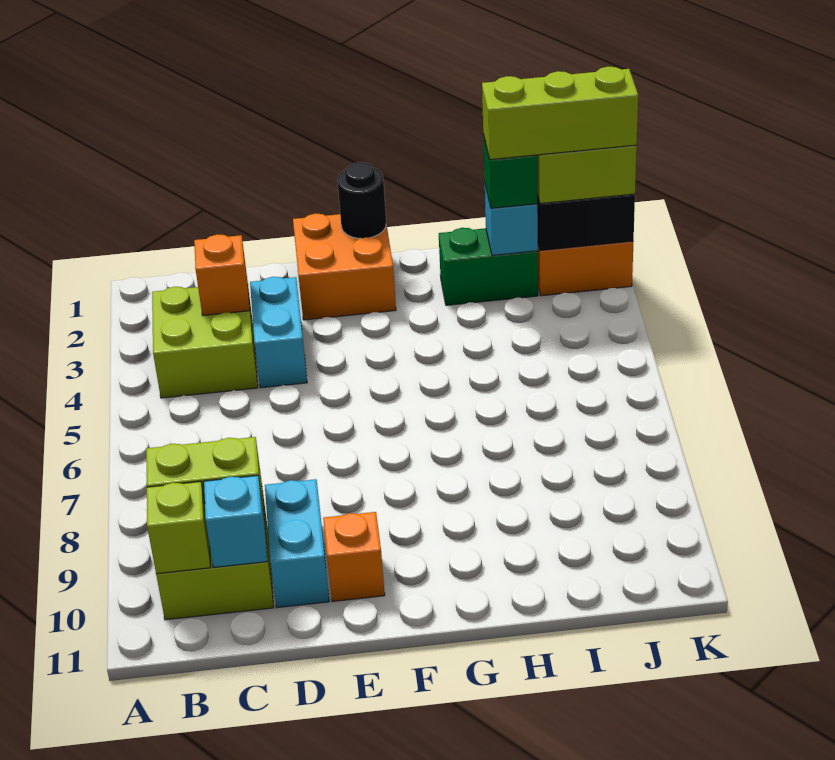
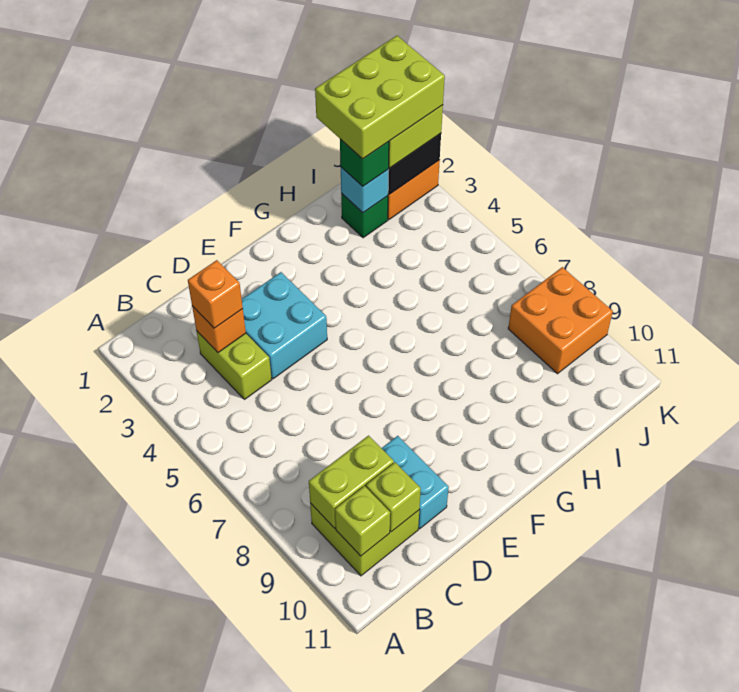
lime 2x2 brick [152,287,258,398] -> lime 1x2 brick [197,331,272,399]
cyan 1x1 brick [204,476,267,567] -> lime 1x1 brick [366,462,421,532]
cyan 1x2 brick [250,277,307,388] -> cyan 2x2 brick [242,272,327,379]
orange 2x2 brick [293,214,396,320] -> orange 2x2 brick moved to [508,267,613,374]
orange 1x1 brick [323,512,385,602] -> orange 1x1 brick moved to [188,260,243,328]
black 1x1 round brick [337,162,386,238] -> none
green 1x2 brick [439,228,538,305] -> green 1x1 brick [341,193,388,238]
lime 1x3 brick [482,67,638,160] -> lime 2x3 brick [315,36,445,159]

